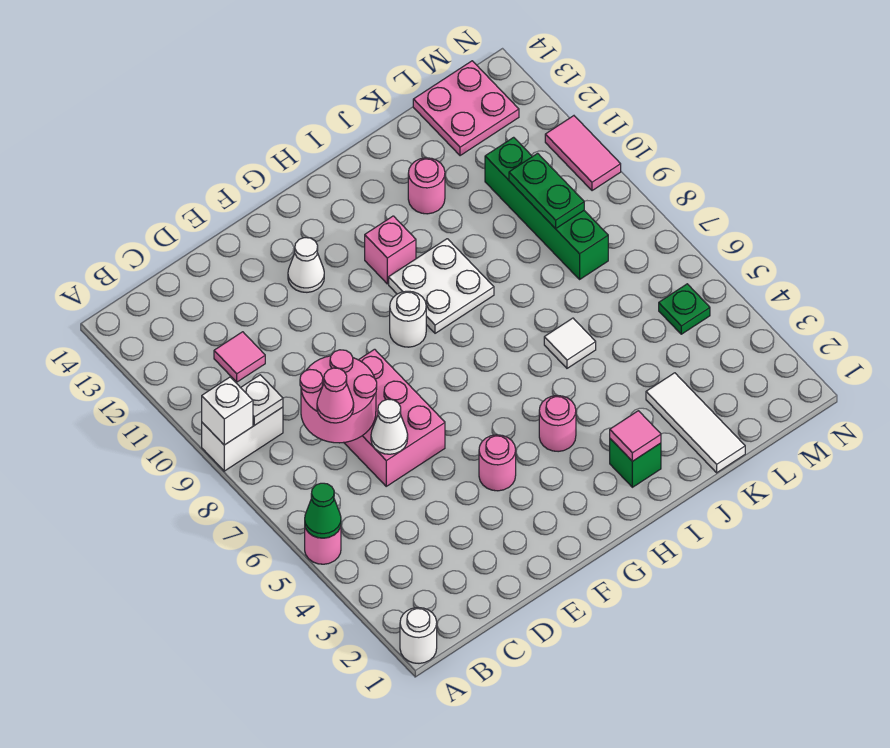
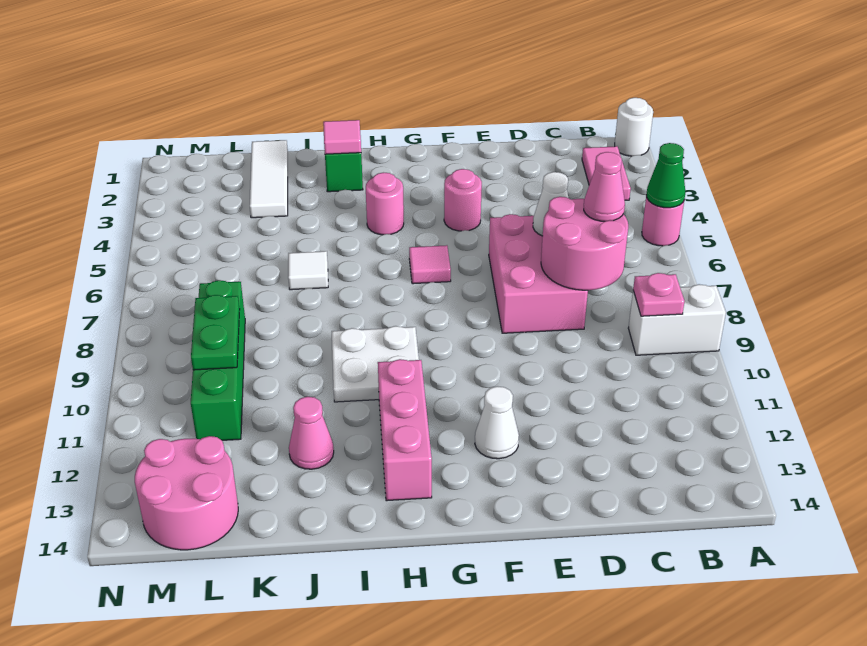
white 1x1 brick [202,377,253,445] -> none
white 1x1 plate [241,375,283,425] -> pink 1x1 plate [633,273,685,316]
pink 1x1 tile [214,332,265,382] -> pink 1x1 tile moved to [409,245,451,284]
white 1x1 round brick [390,291,426,347] -> none
pink 1x1 brick [365,216,416,284] -> pink 1x3 brick [378,359,432,501]
pink 1x1 round brick [408,158,445,214] -> pink 1x1 cone [289,397,334,469]
pink 2x2 plate [413,61,519,156] -> pink 2x2 round brick [135,436,238,550]
green 1x1 plate [659,284,710,334] -> none
pink 1x2 tile [545,116,621,191] -> pink 1x2 tile moved to [582,146,631,200]

